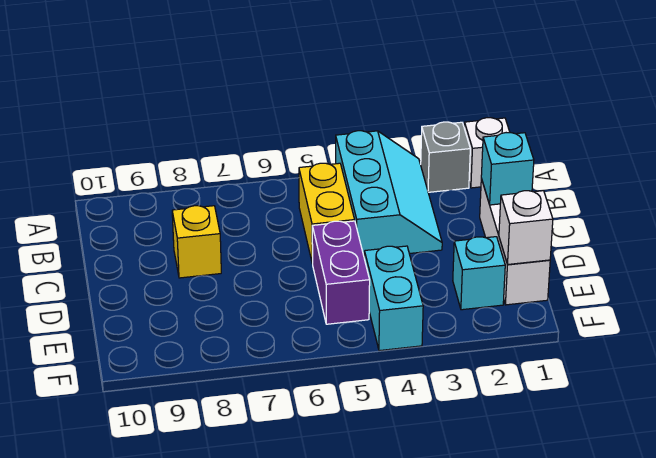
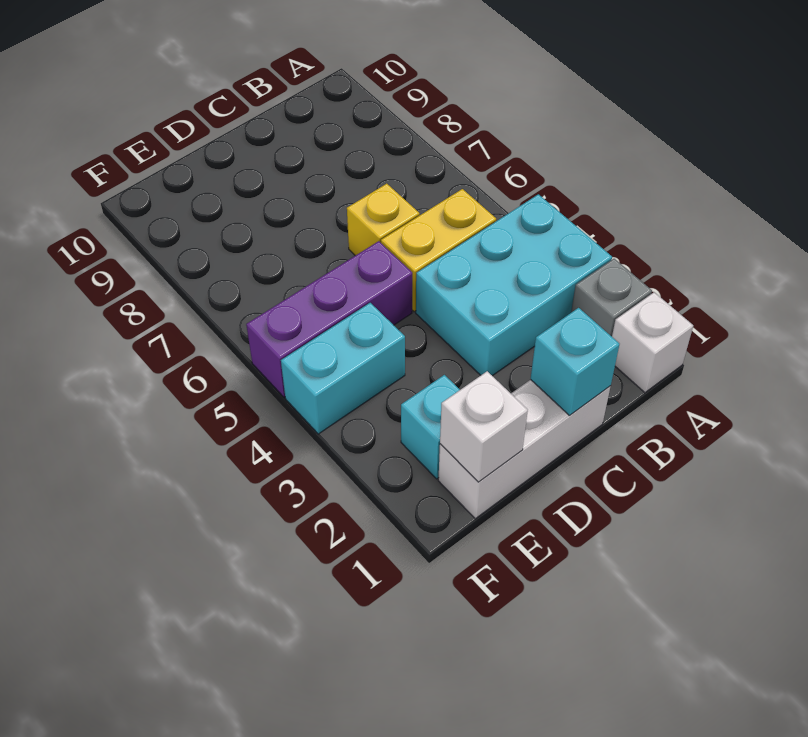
cyan 2x3 slope [336,131,442,255] -> cyan 2x3 brick [416,194,612,376]
yellow 1x1 brick [172,206,221,278] -> yellow 1x1 brick moved to [347,184,420,256]
purple 1x2 brick [312,221,370,324] -> purple 1x3 brick [246,241,412,397]

